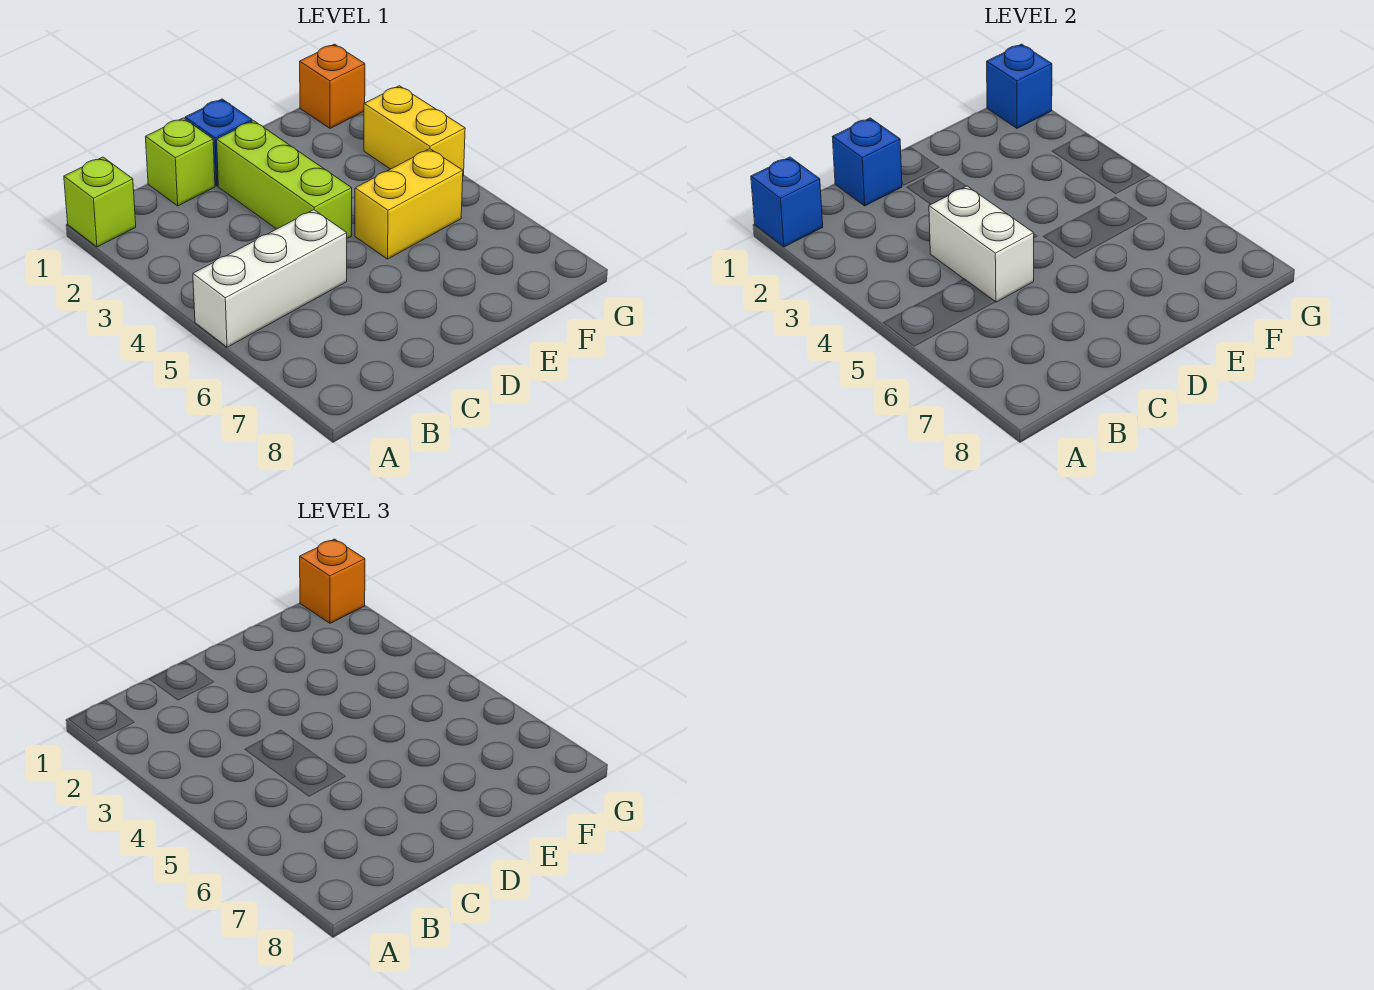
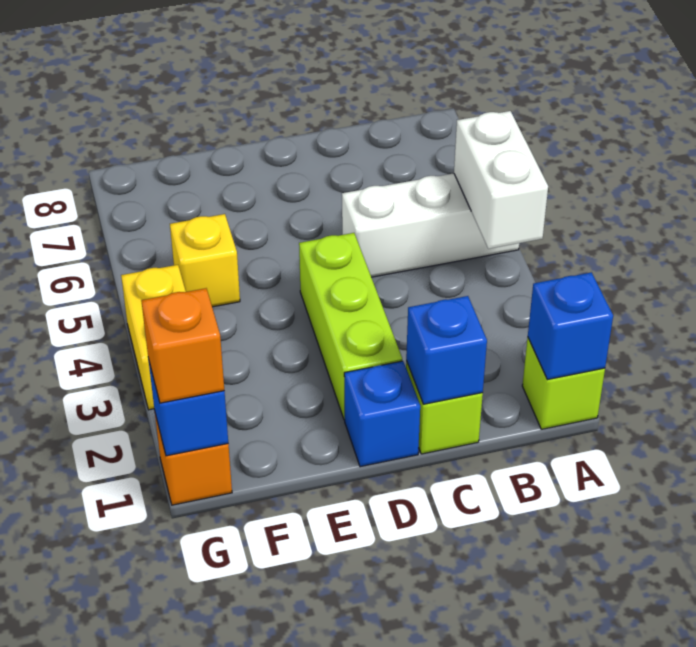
white 1x2 brick [929,186,1034,302] -> white 1x2 brick moved to [454,111,548,249]
yellow 1x2 brick [355,149,463,259] -> yellow 1x1 brick [170,214,240,307]

